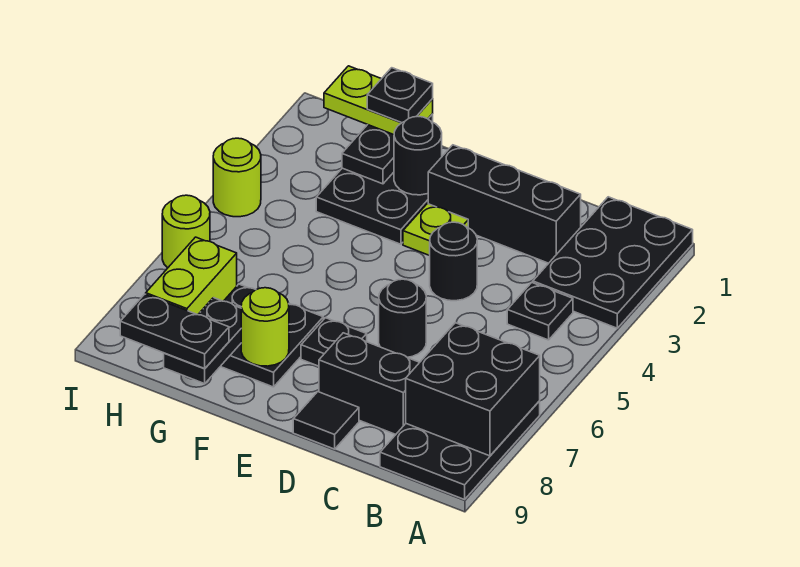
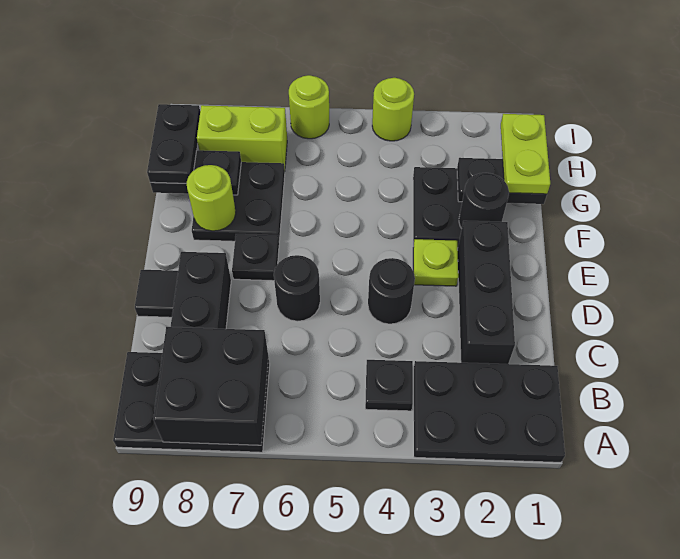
black 1x1 plate [367,68,433,123] -> none

